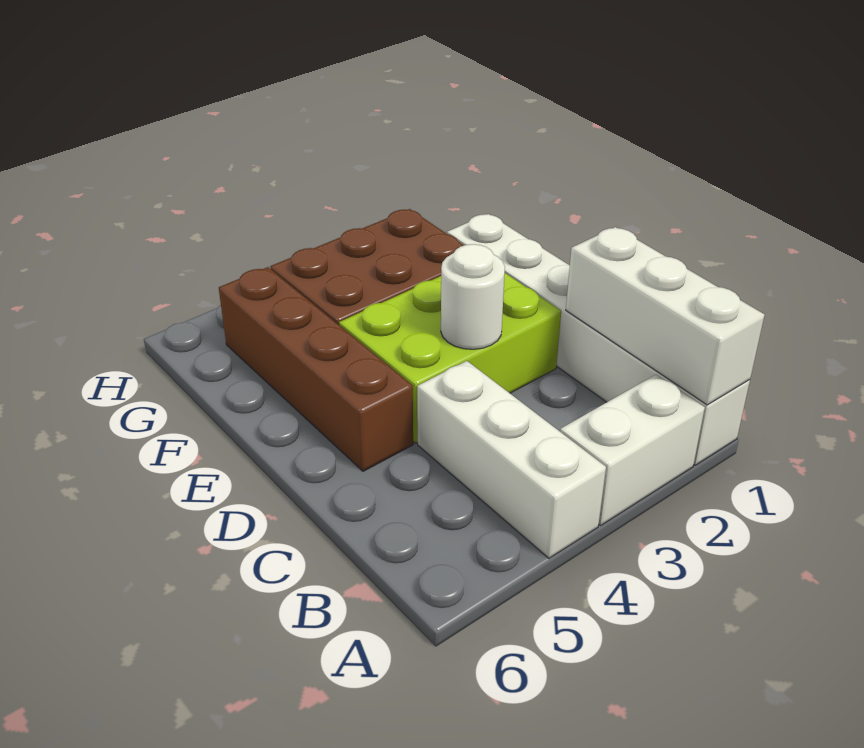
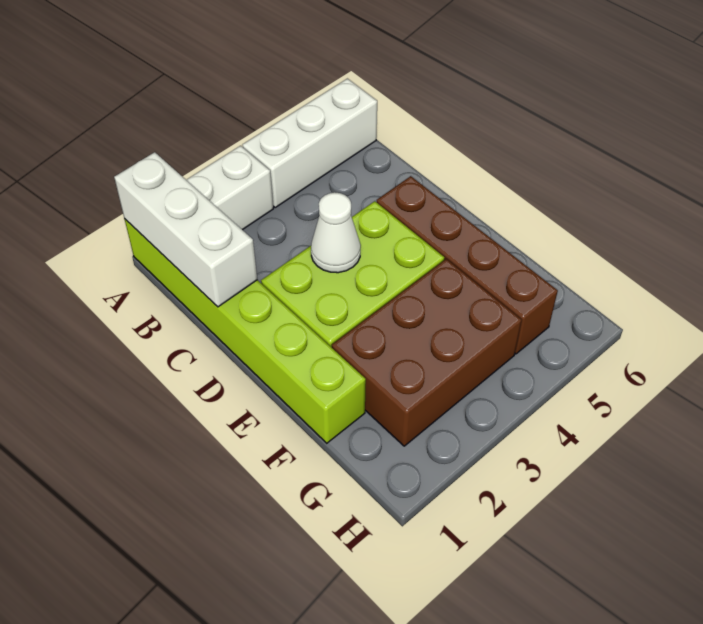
white 1x6 brick [447,214,750,465] -> lime 1x6 brick [125,219,366,443]
white 1x3 brick [417,361,606,558] -> white 1x3 brick turned to [243,79,377,208]
white 1x1 round brick [441,244,505,349] -> white 1x1 cone [311,192,361,273]

